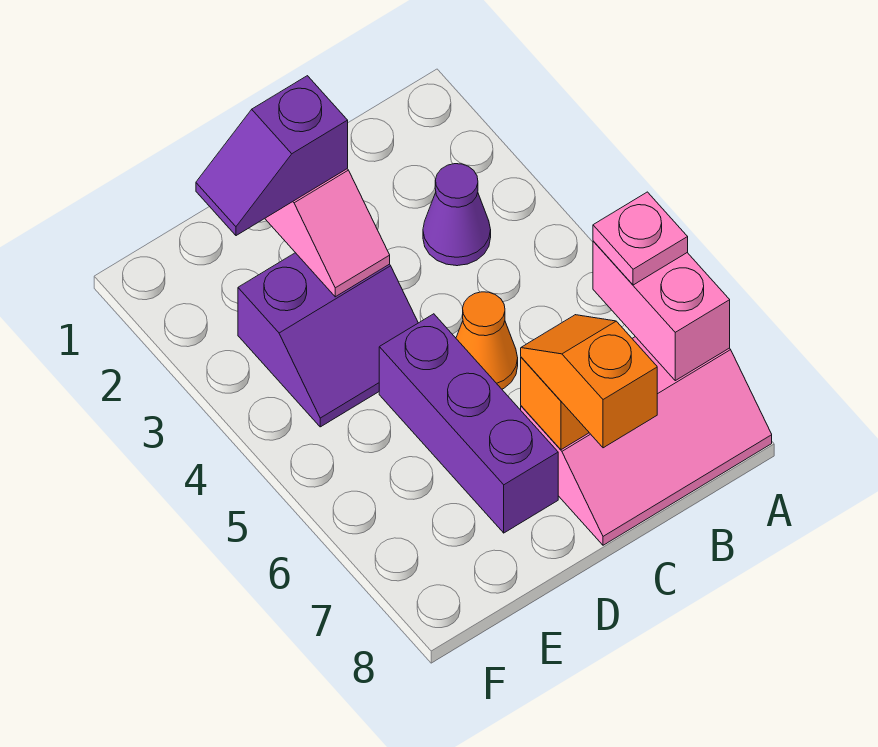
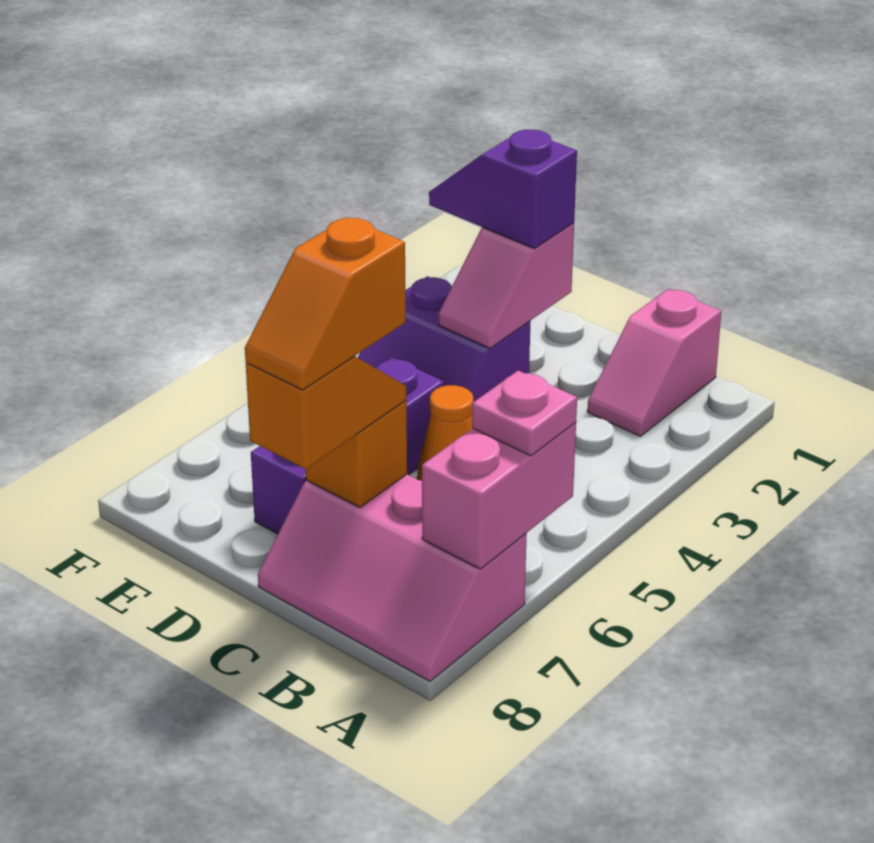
none -> pink 1x2 slope [587,289,721,436]
purple 1x1 cone [423,164,491,266] -> none
none -> orange 1x2 slope [245,217,406,390]

